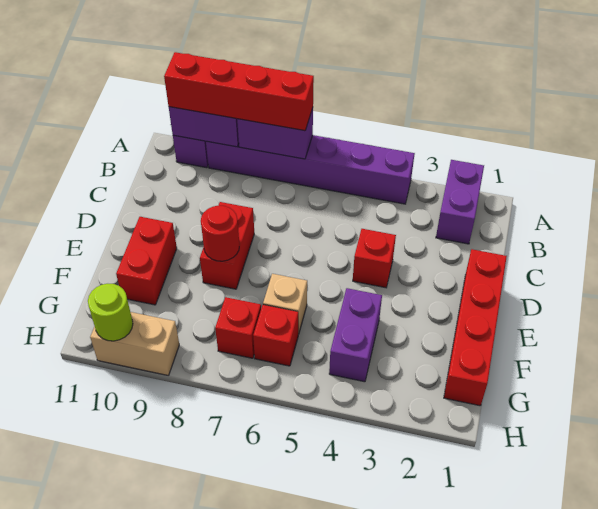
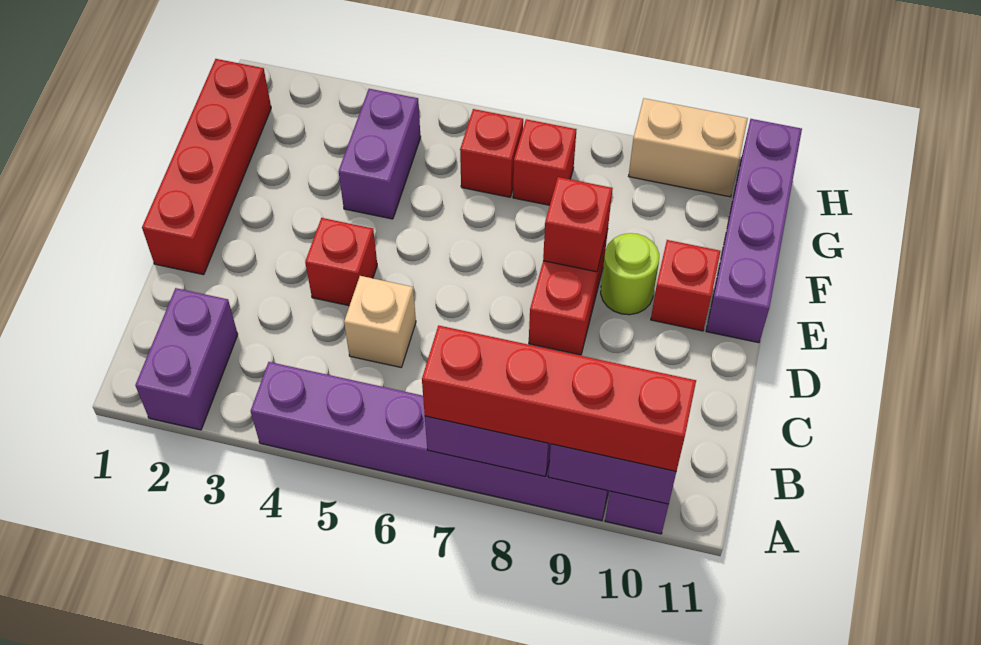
red 1x1 round brick [201,206,239,261] -> red 1x1 brick [543,177,613,272]
red 1x2 brick [116,217,177,305] -> red 1x1 brick [651,240,721,331]
none -> purple 1x4 brick [706,119,802,343]
tan 1x1 brick [263,274,307,334] -> tan 1x1 brick moved to [344,276,416,367]
lime 1x1 round brick [88,284,133,341] -> lime 1x1 round brick moved to [601,233,659,315]

